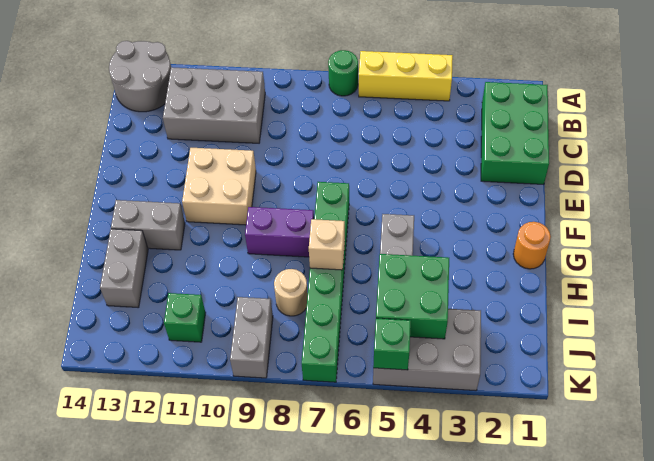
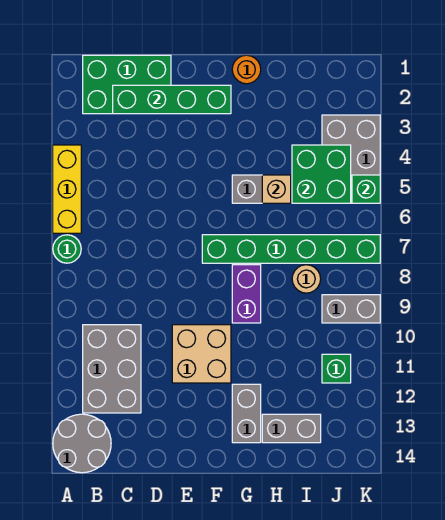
none -> green 1x4 brick [113,85,231,114]
tan 1x1 brick [309,219,345,270] -> tan 1x1 brick moved to [262,175,291,203]

